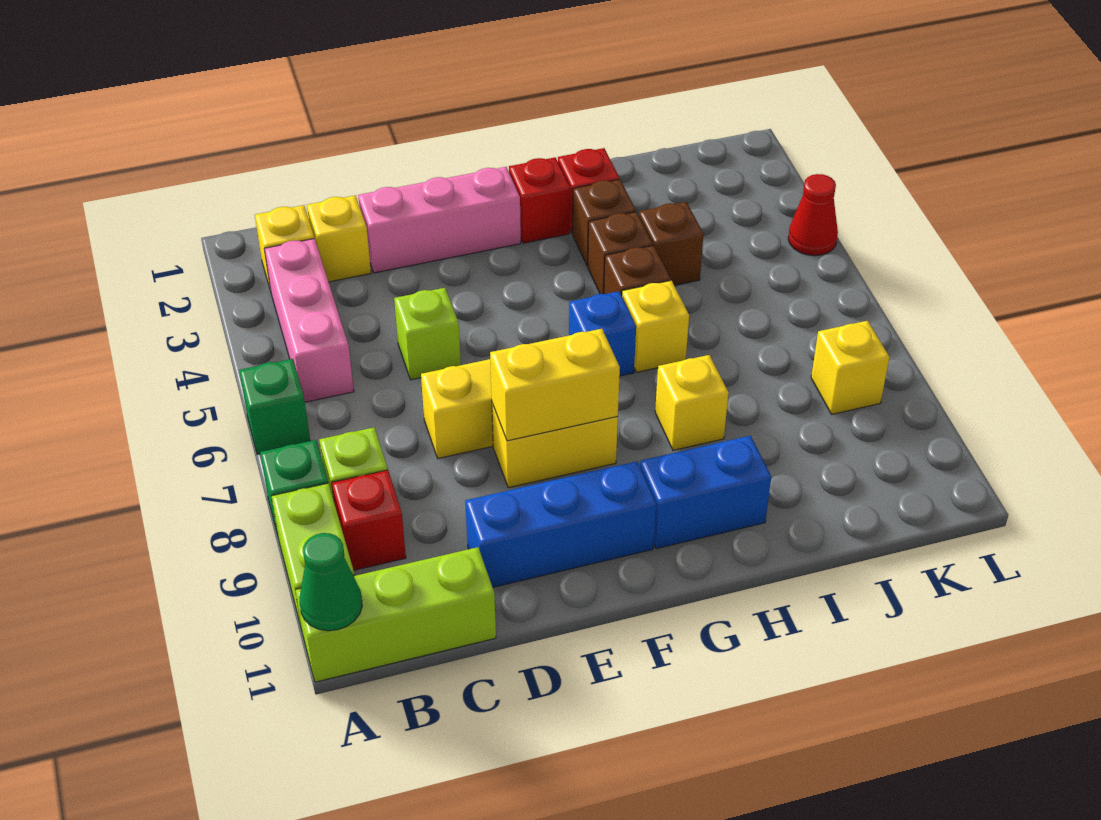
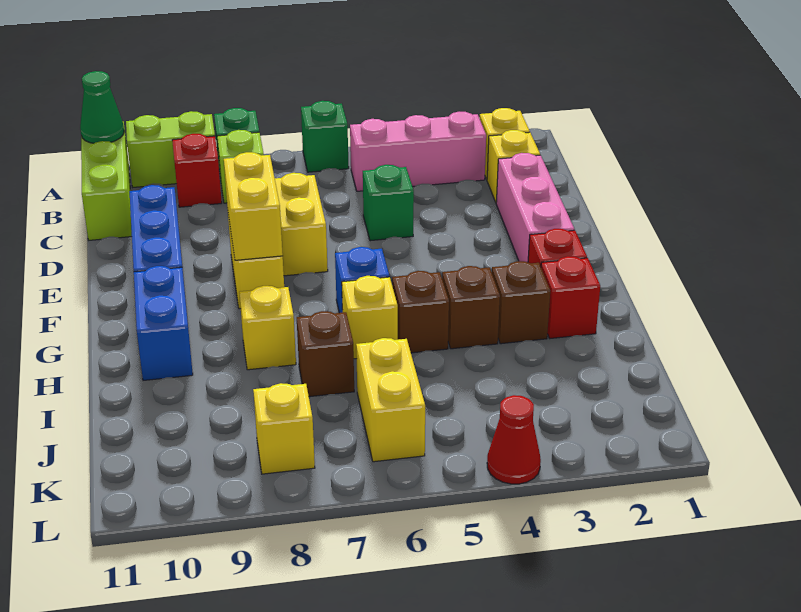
lime 1x1 brick [394,288,461,380] -> green 1x1 brick [363,165,414,241]
brown 1x1 brick [639,202,703,285] -> brown 1x1 brick moved to [297,311,354,397]
none -> yellow 1x2 brick [356,338,425,462]

